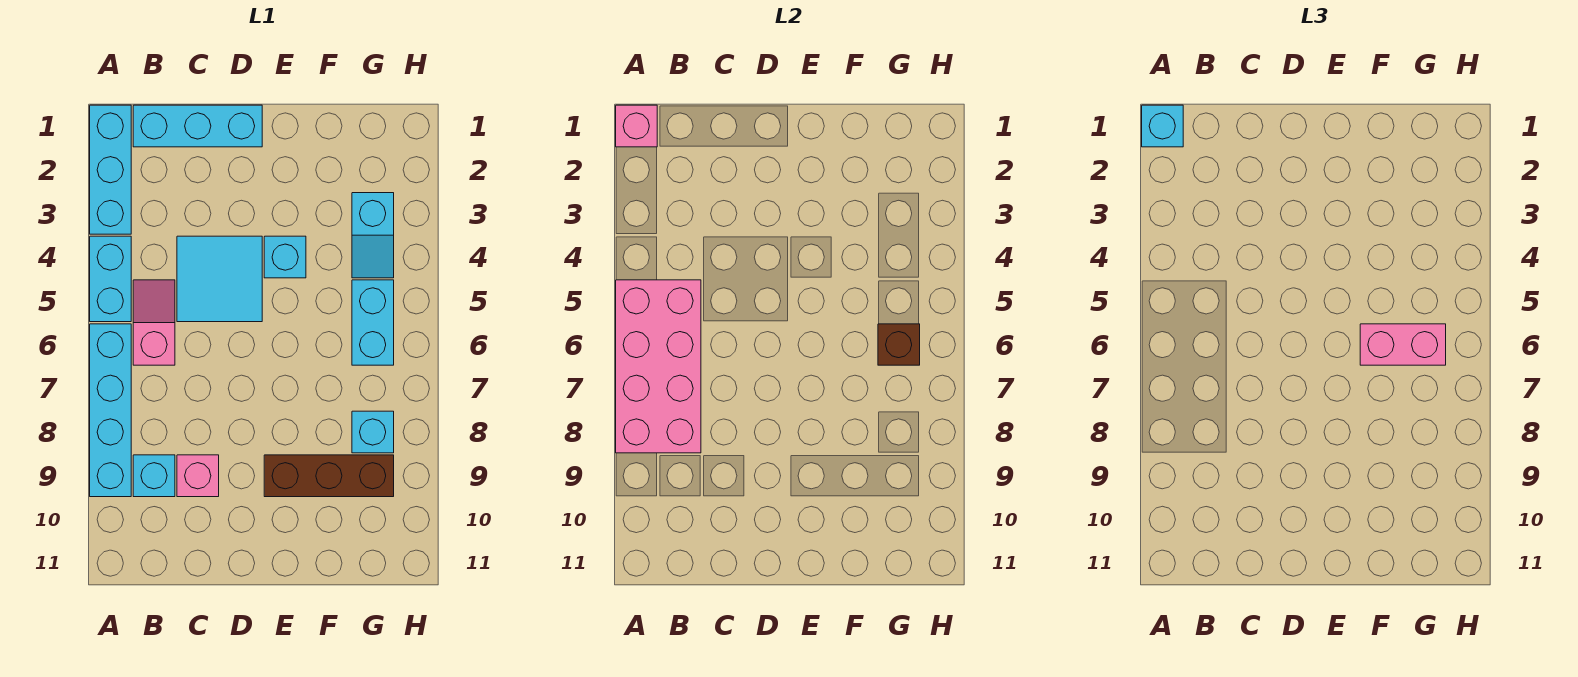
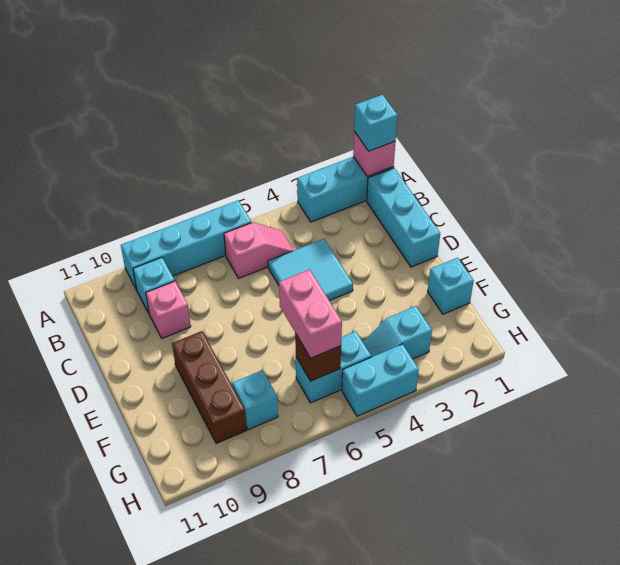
cyan 1x2 brick [90,236,131,322] -> cyan 1x2 brick moved to [342,344,419,416]
pink 2x4 brick [616,280,701,453] -> none
cyan 1x1 brick [264,236,306,278] -> cyan 1x1 brick moved to [428,258,474,314]

